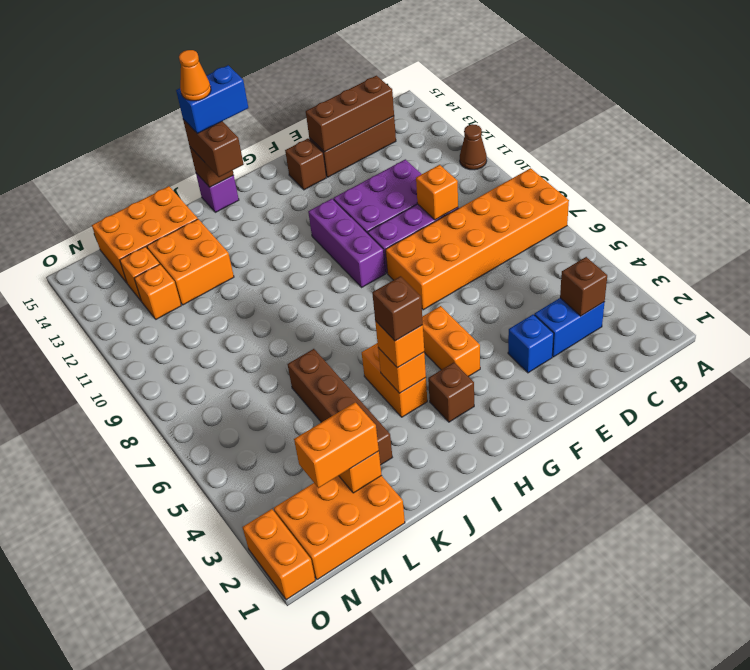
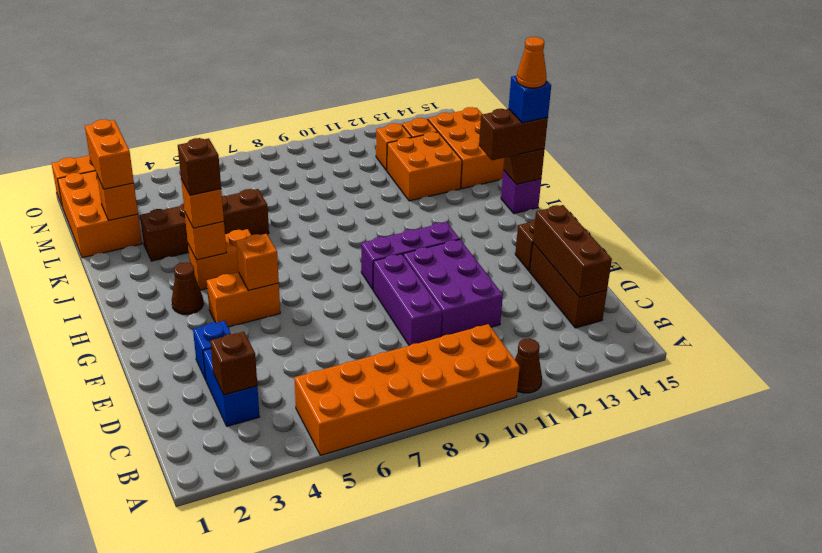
orange 2x6 brick [386,168,569,310] -> orange 2x6 brick turned to [294,324,520,455]
orange 1x1 brick [416,165,458,220] -> orange 1x1 brick moved to [236,234,279,290]
brown 1x1 brick [428,362,474,422] -> brown 1x1 cone [172,263,204,314]
blue 1x2 brick [176,65,248,134] -> blue 1x1 brick [509,76,551,123]

